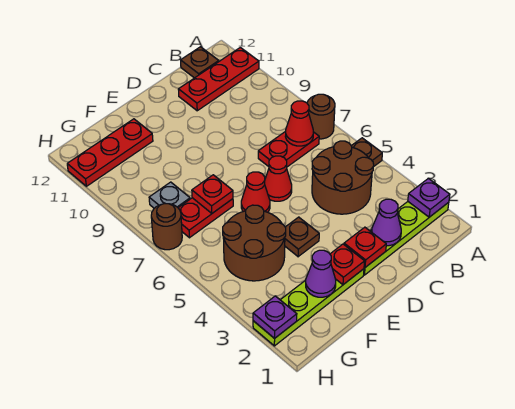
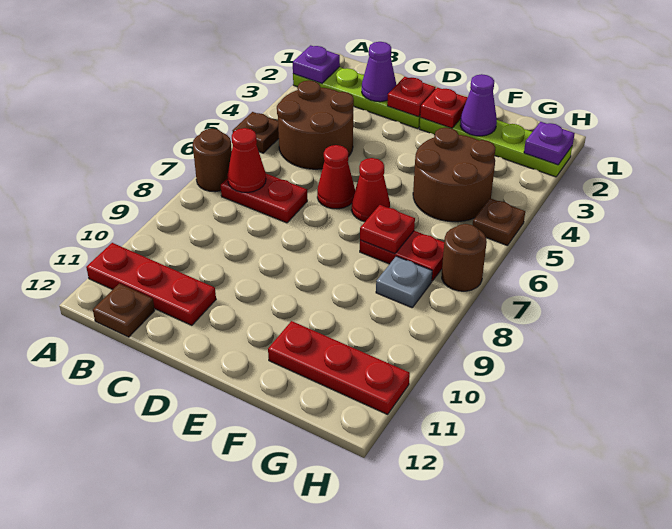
brown 1x1 plate [285,217,319,257] -> brown 1x1 plate moved to [473,198,525,246]

